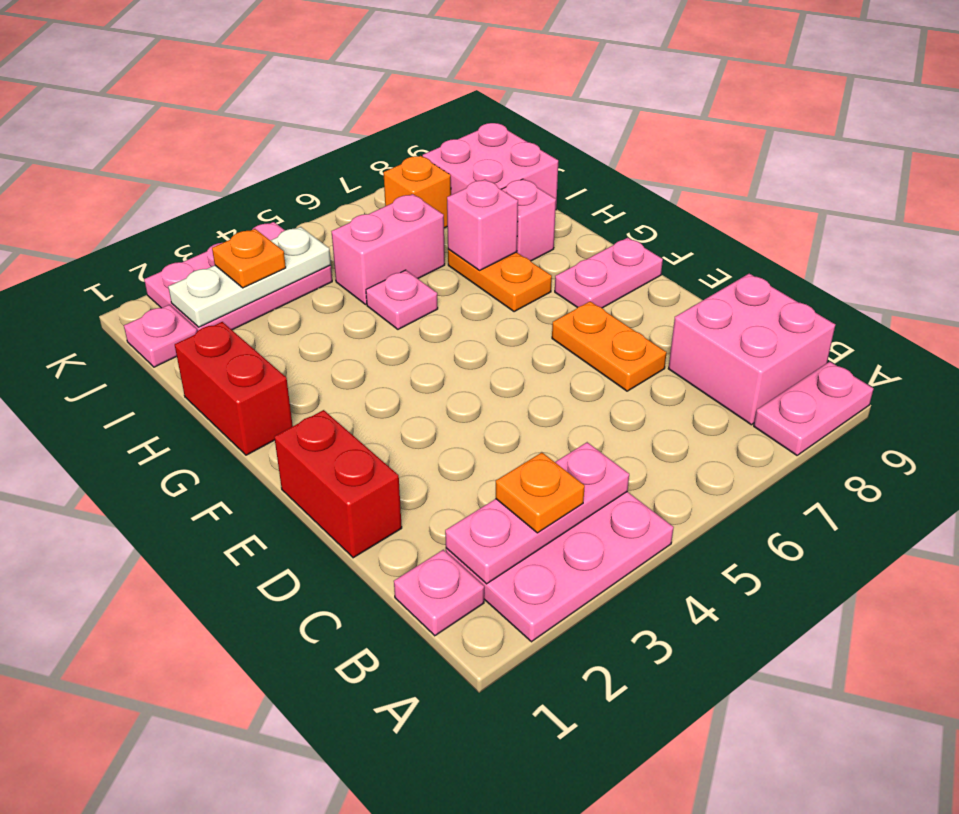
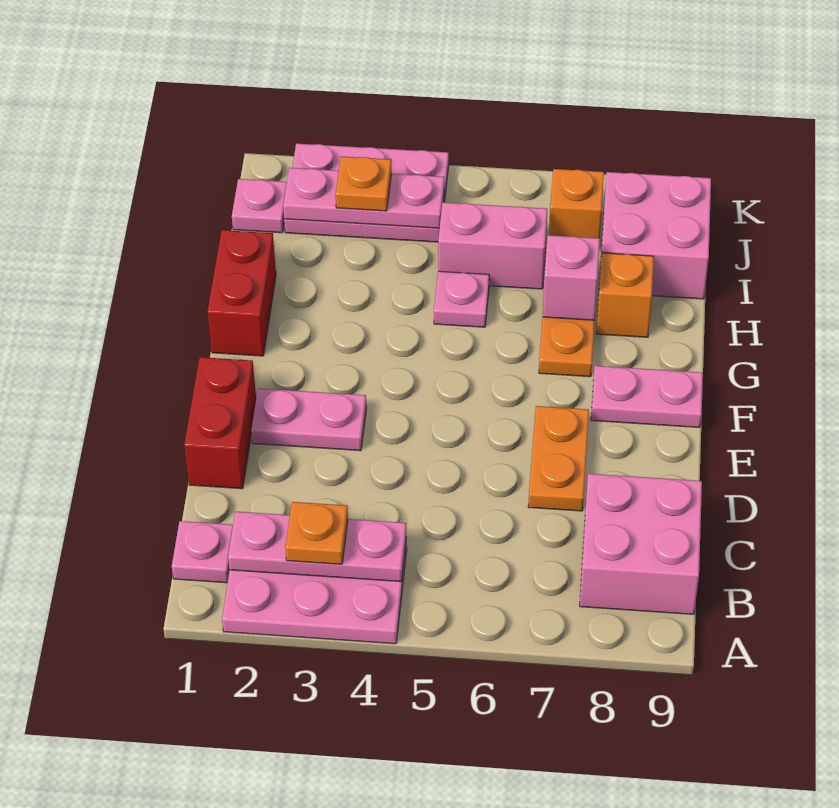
pink 1x2 plate [754,362,873,455] -> pink 1x2 plate moved to [251,388,367,451]
pink 1x1 brick [501,179,556,261] -> orange 1x1 brick [596,253,654,337]
white 1x3 plate [168,227,331,327] -> pink 1x3 plate [283,168,444,228]

